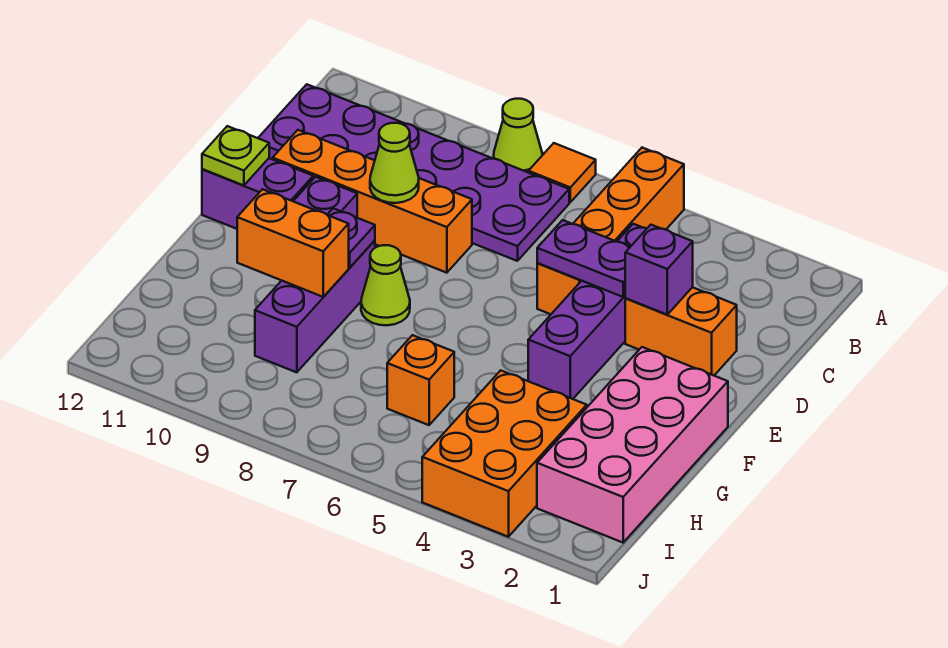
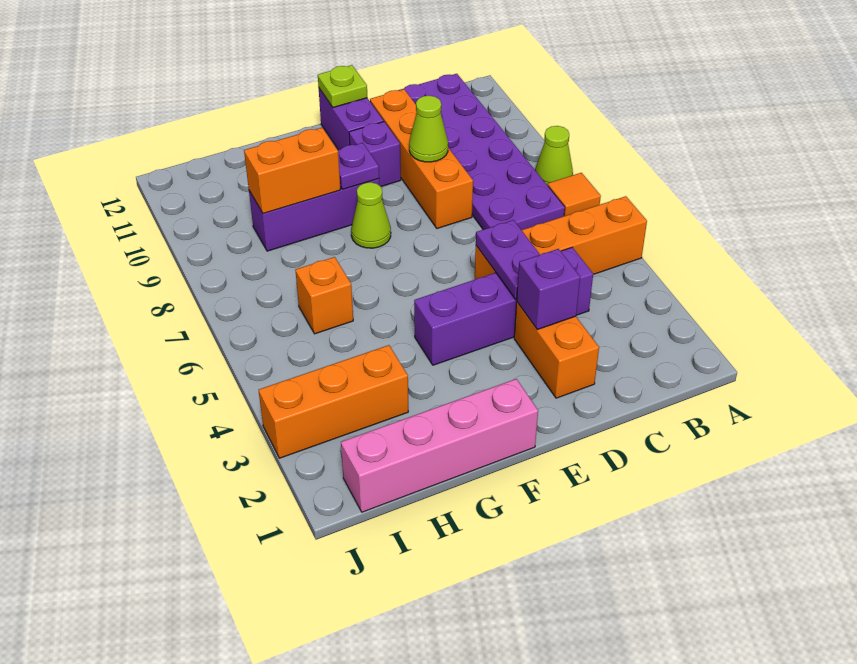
pink 2x4 brick [537,347,728,543] -> pink 1x4 brick [341,379,538,512]
orange 1x2 brick [237,189,349,297] -> orange 1x2 brick turned to [244,128,340,214]
orange 2x3 brick [422,370,587,537] -> orange 1x3 brick [259,345,408,458]

